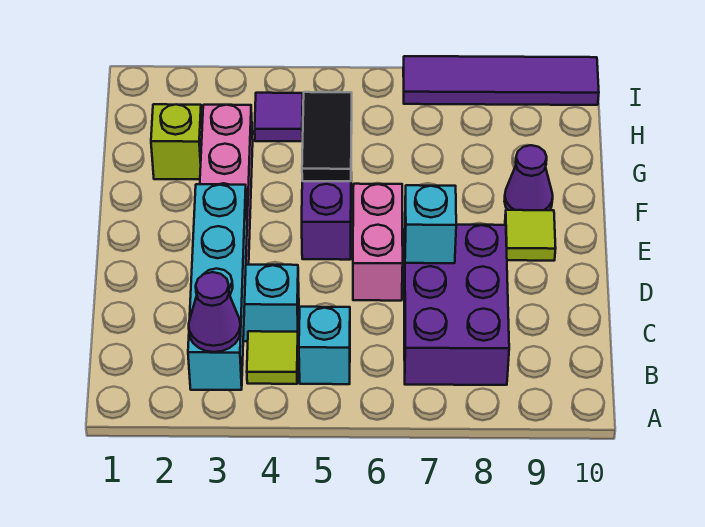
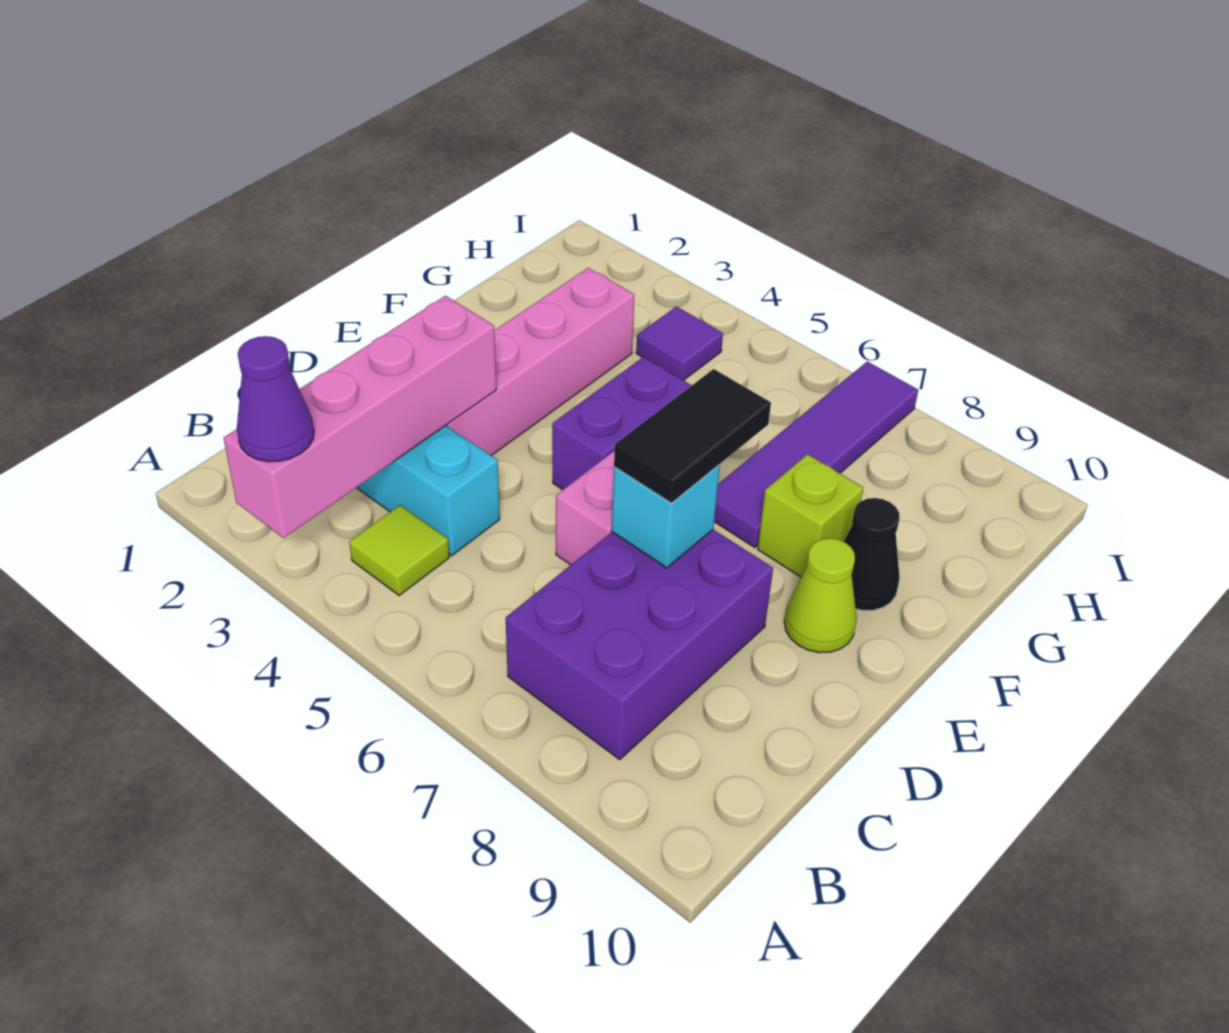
cyan 1x4 brick [188,184,247,390] -> pink 1x4 brick [224,296,496,538]
cyan 1x1 brick [299,307,350,384] -> none
lime 1x1 tile [505,210,556,261] -> lime 1x1 cone [784,538,857,653]
black 1x2 tile [302,92,352,181] -> black 1x2 tile moved to [614,369,771,503]
purple 1x1 cone [504,145,553,210] -> black 1x1 cone [844,498,900,610]
lime 1x1 brick [151,104,202,179] -> lime 1x1 brick moved to [758,454,863,577]
purple 1x4 tile [403,56,599,105] -> purple 1x4 tile turned to [714,362,918,548]

